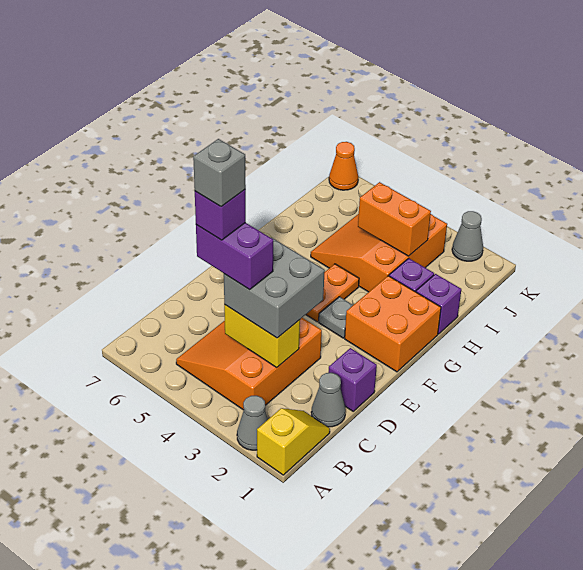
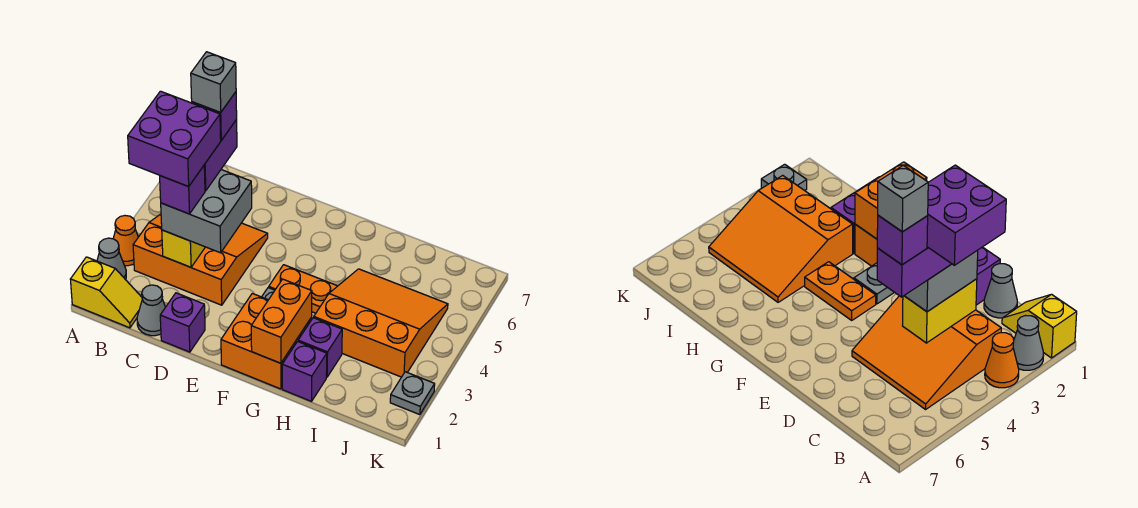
none -> purple 2x2 brick [128,91,221,187]
none -> purple 1x1 brick [160,166,205,214]
orange 1x2 brick [358,182,431,256] -> orange 1x2 brick moved to [251,279,312,363]
grey 1x1 cone [452,211,483,261] -> grey 1x1 plate [390,372,435,415]
orange 1x1 cone [329,142,358,190] -> orange 1x1 cone moved to [113,216,138,266]

